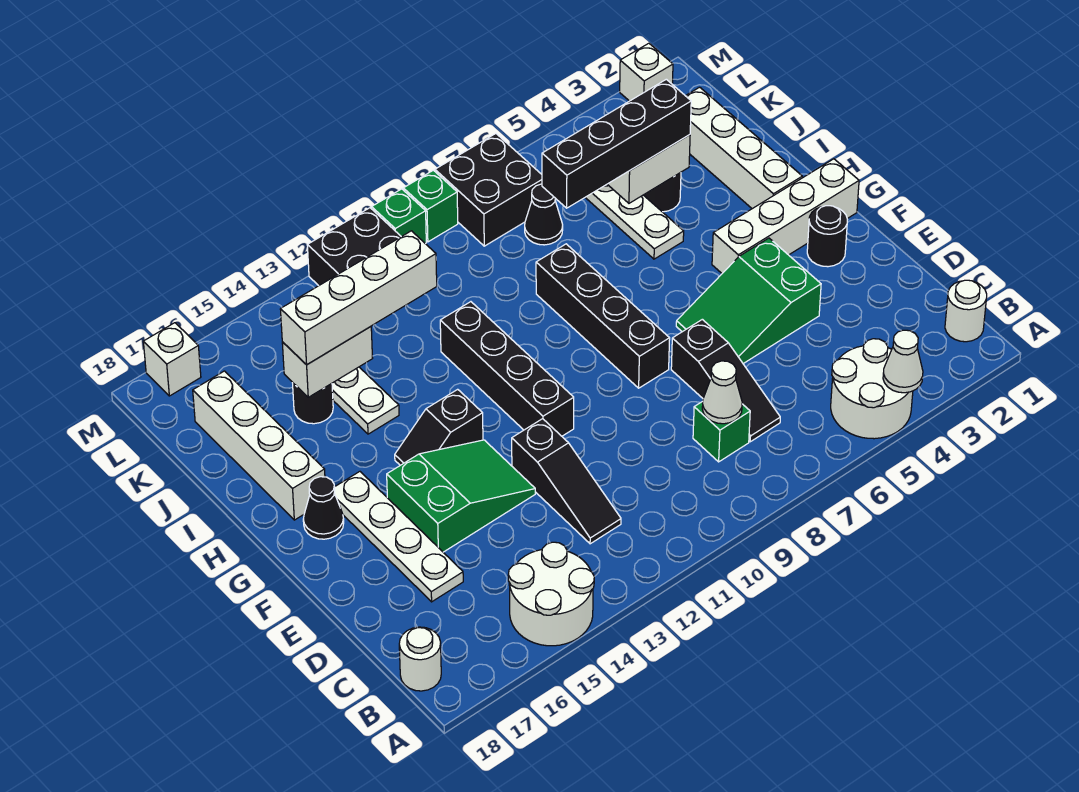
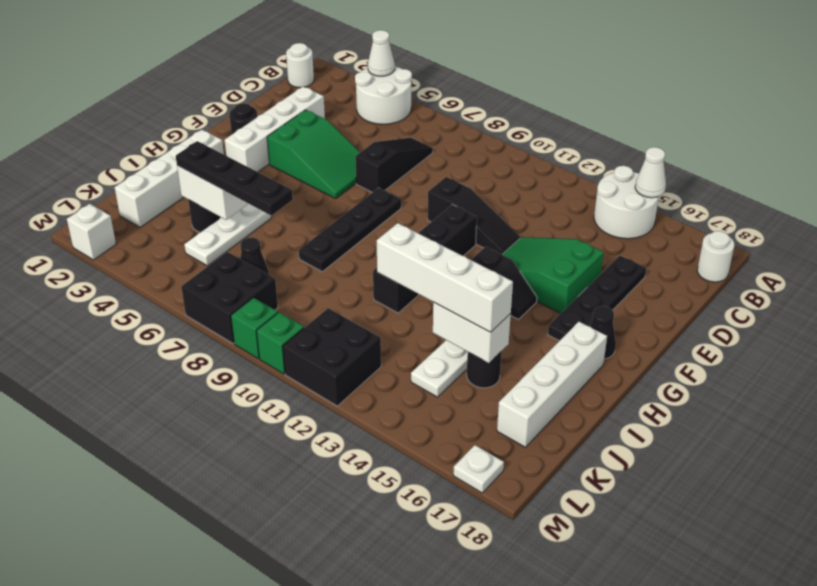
green 1x1 brick [693,401,750,462] -> none
white 1x1 cone [702,361,742,424] -> white 1x1 cone moved to [635,147,666,198]
black 1x3 slope [512,419,621,544] -> black 1x3 slope turned to [428,177,520,255]
white 1x4 plate [334,472,463,602] -> black 1x4 plate [548,256,646,341]
black 1x4 brick [536,244,670,388] -> black 1x4 plate [299,188,401,272]
white 1x4 brick [712,159,859,273] -> white 1x4 brick turned to [224,87,325,172]
black 1x4 brick [542,79,691,208] -> black 1x4 plate [176,141,293,216]
white 1x1 brick [143,323,201,396] -> white 1x1 plate [453,445,504,493]

